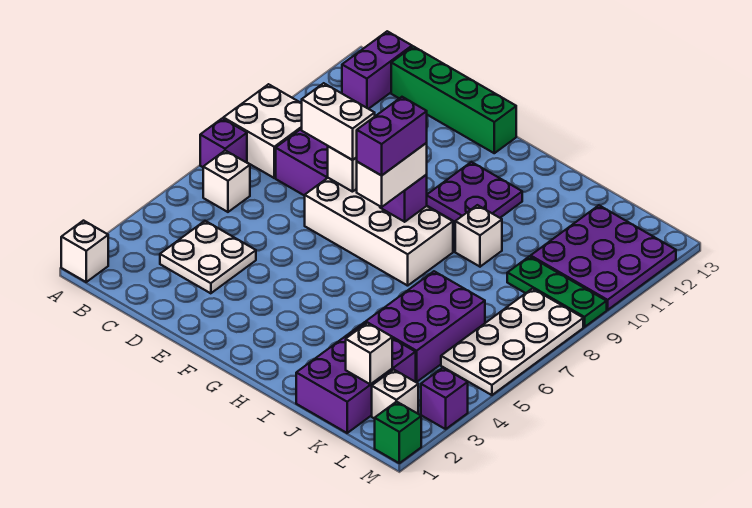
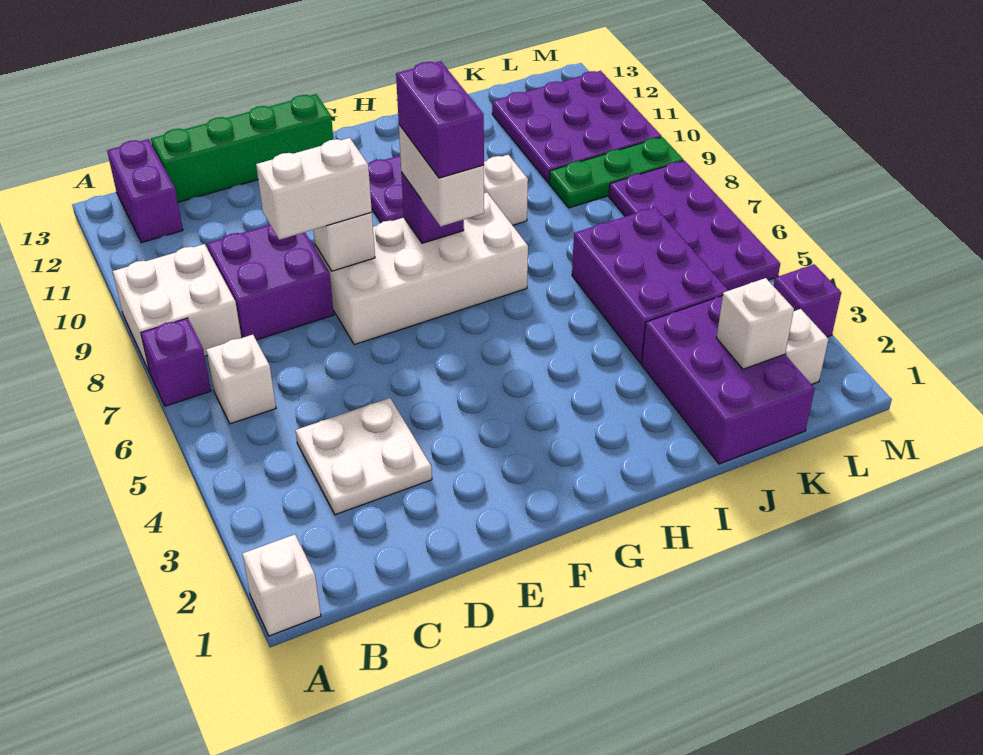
white 2x4 plate [441,289,583,395] -> purple 2x4 plate [609,161,780,290]
green 1x1 brick [375,402,421,463] -> none

